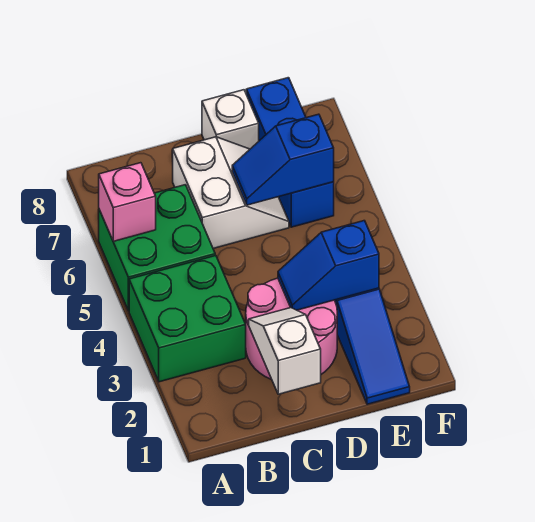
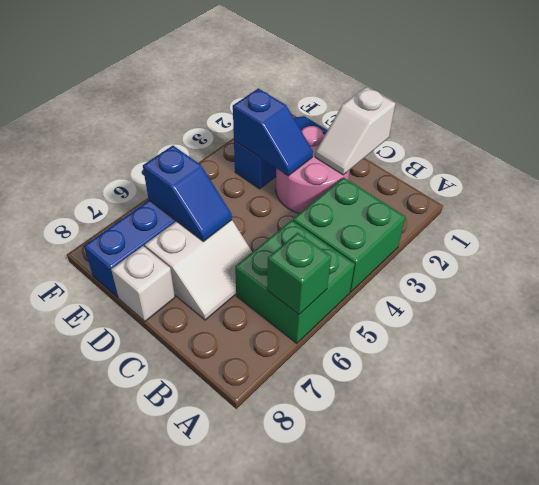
pink 1x1 brick [99,163,156,241] -> green 1x1 brick [267,233,331,314]
white 2x2 slope [173,137,289,248] -> white 2x2 slope turned to [145,220,252,320]

